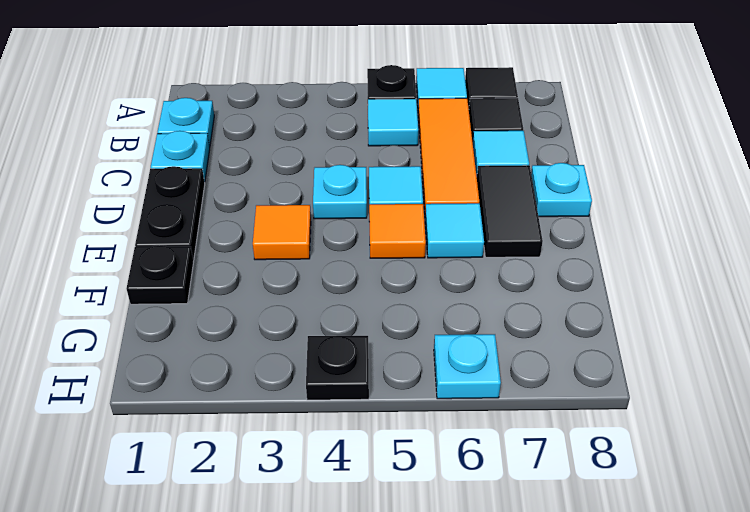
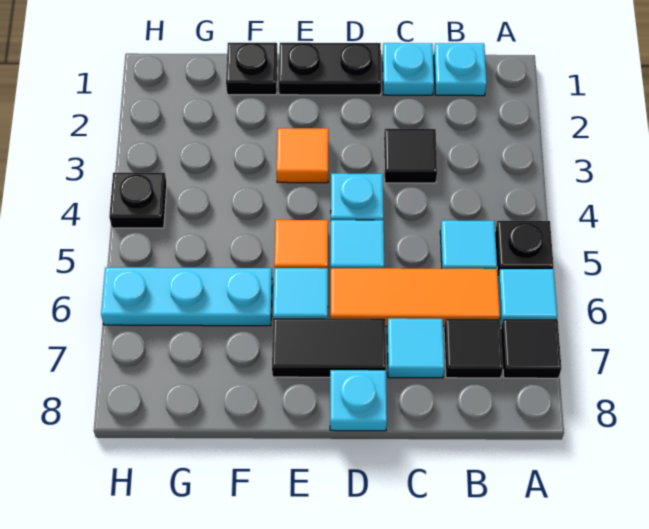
none -> black 1x1 tile [384,129,437,183]
cyan 1x1 plate [434,334,501,399] -> cyan 1x3 plate [101,267,272,326]

